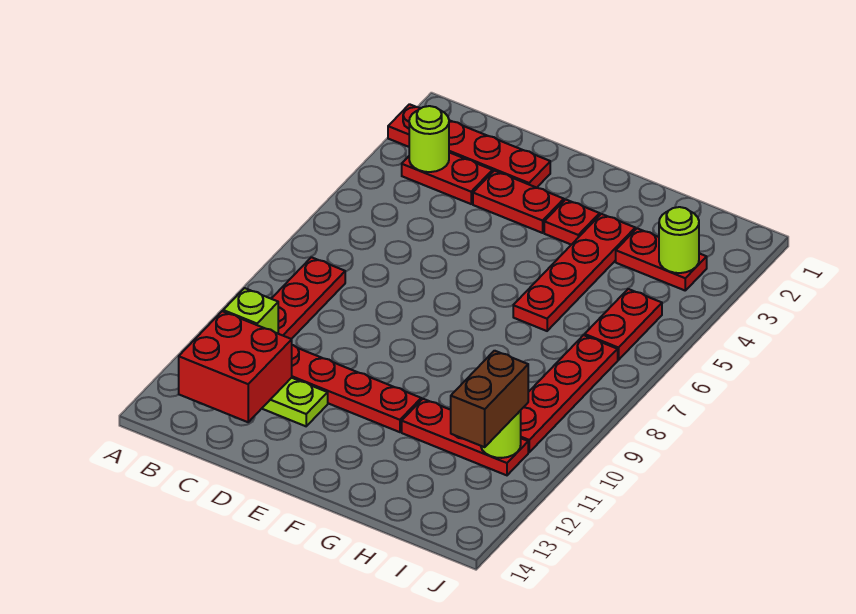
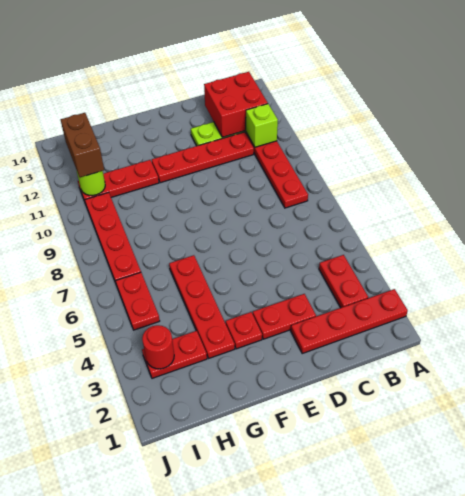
red 1x2 plate [402,152,492,204] -> red 1x2 plate turned to [319,255,368,308]
lime 1x1 round brick [409,106,449,172] -> none
lime 1x1 round brick [659,207,699,273] -> red 1x1 round brick [142,325,174,369]

